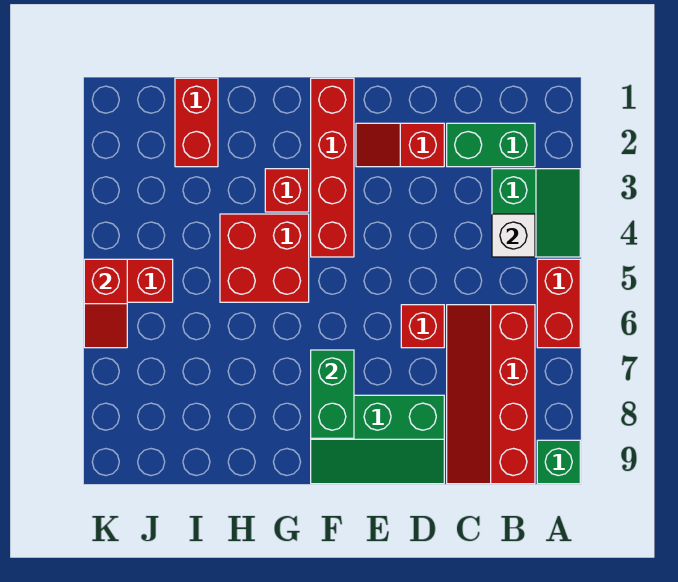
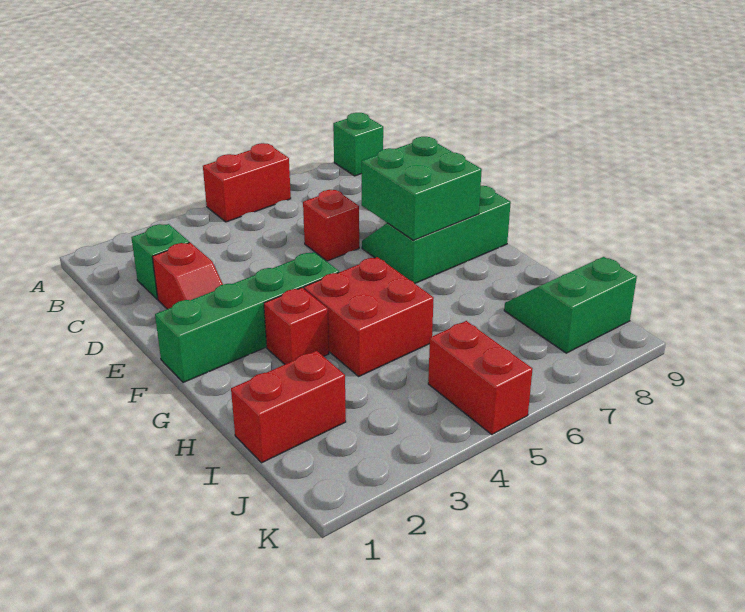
green 2x2 slope [492,169,580,257] -> green 2x2 slope moved to [504,257,637,353]
green 1x2 brick [447,123,535,167] -> green 1x1 brick [131,224,189,299]
white 1x1 brick [492,214,535,257] -> none
red 2x4 slope [447,305,535,484] -> none
green 2x3 slope [311,395,444,484] -> green 2x3 slope turned to [362,186,511,283]
red 1x4 brick [311,78,354,257] -> green 1x4 brick [155,252,339,383]
green 1x2 brick [311,350,354,438] -> green 2x2 brick [362,137,482,240]
red 1x2 slope [84,259,127,348] -> none

